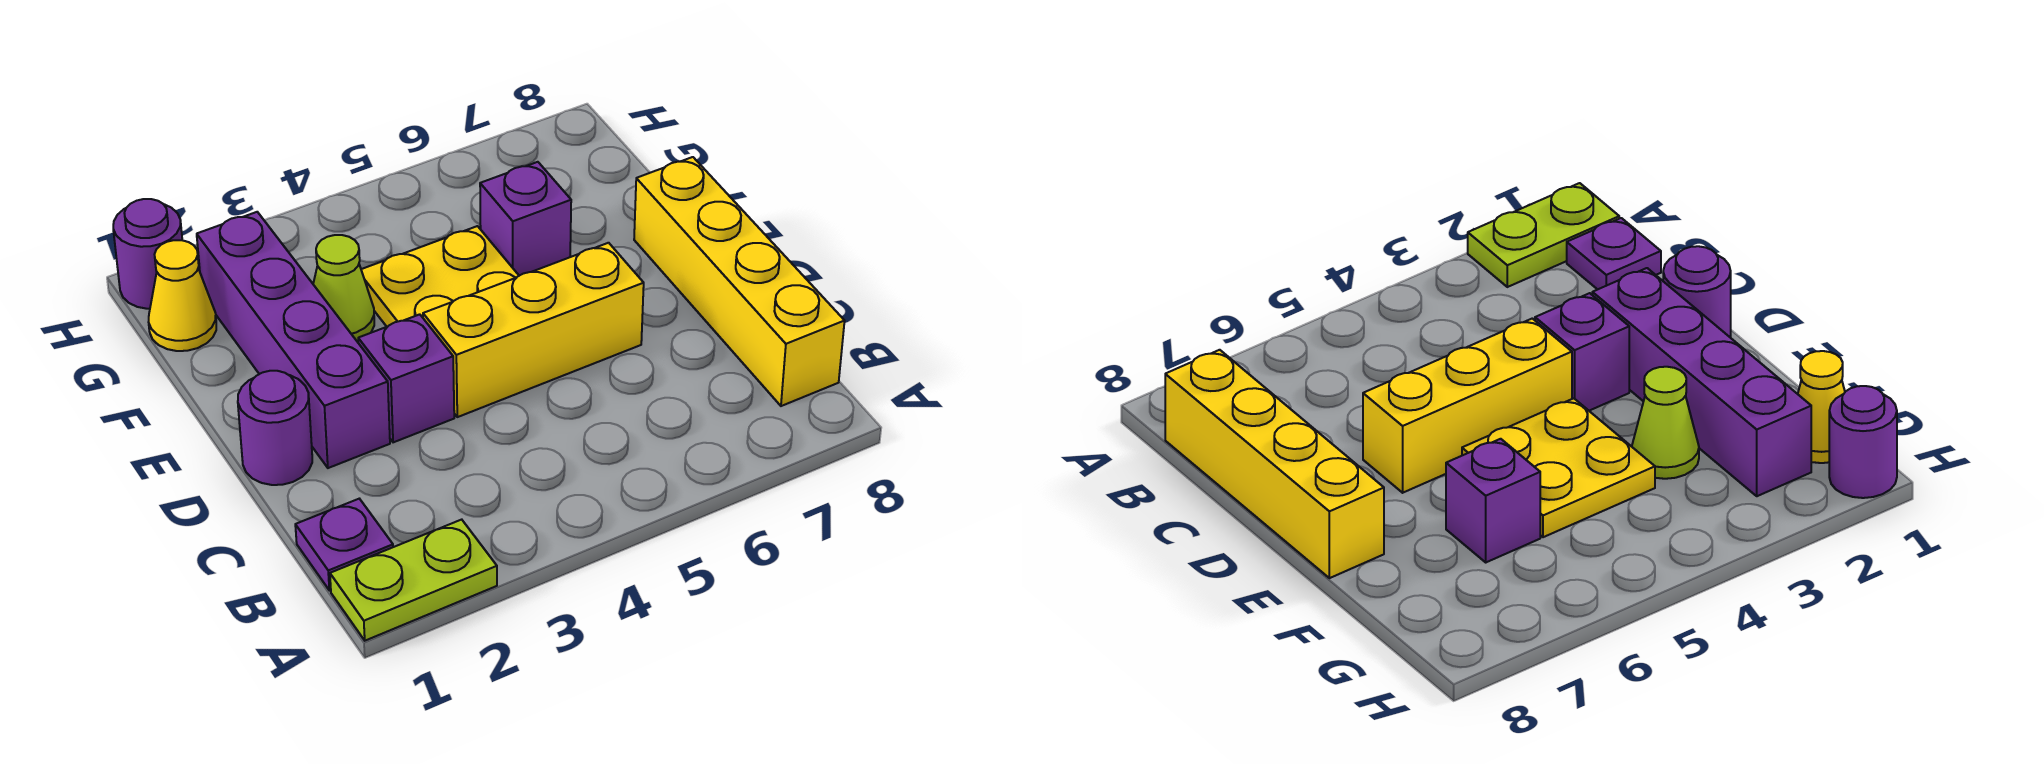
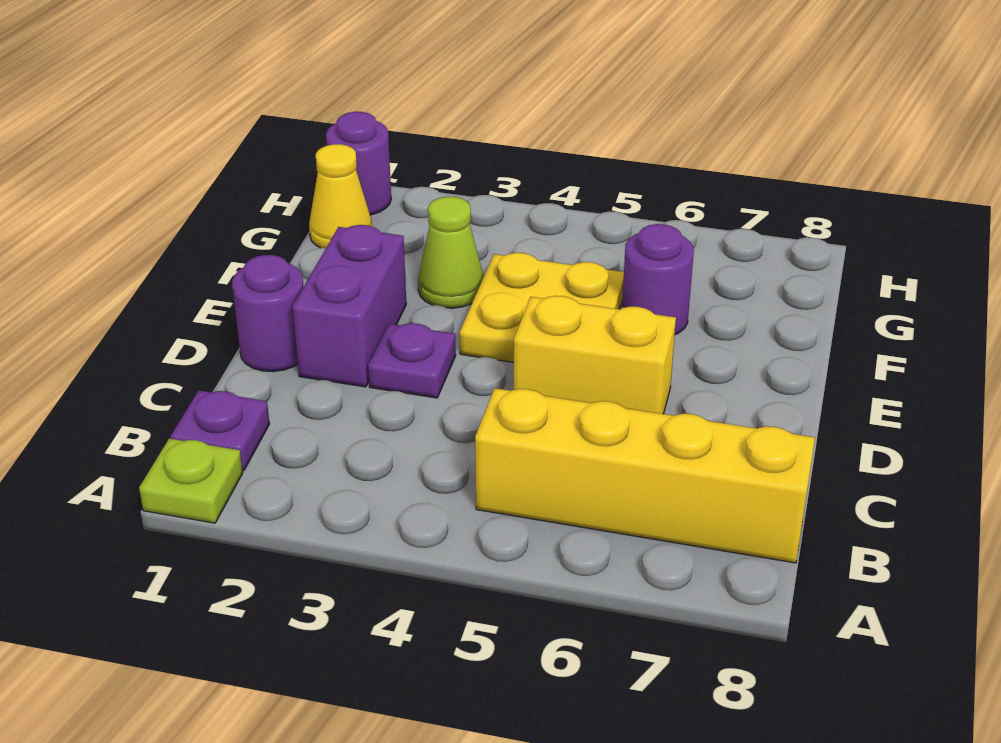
lime 1x2 plate [330,520,497,641] -> lime 1x1 plate [139,439,243,523]
yellow 1x4 brick [634,157,845,406] -> yellow 1x4 brick turned to [475,388,815,563]
purple 1x4 brick [197,212,390,468] -> purple 1x2 brick [293,225,406,387]
purple 1x1 brick [358,314,454,442] -> purple 1x1 plate [368,323,456,398]
yellow 1x3 brick [423,243,644,417] -> yellow 1x2 brick [514,296,676,414]
purple 1x1 brick [480,162,571,276] -> purple 1x1 round brick [622,224,694,335]

